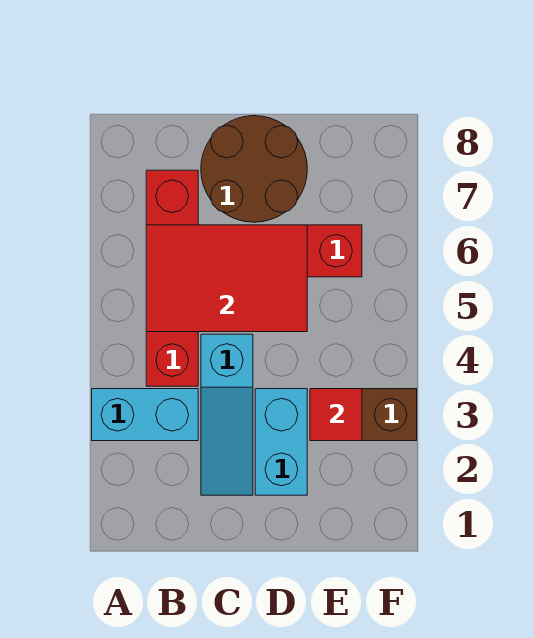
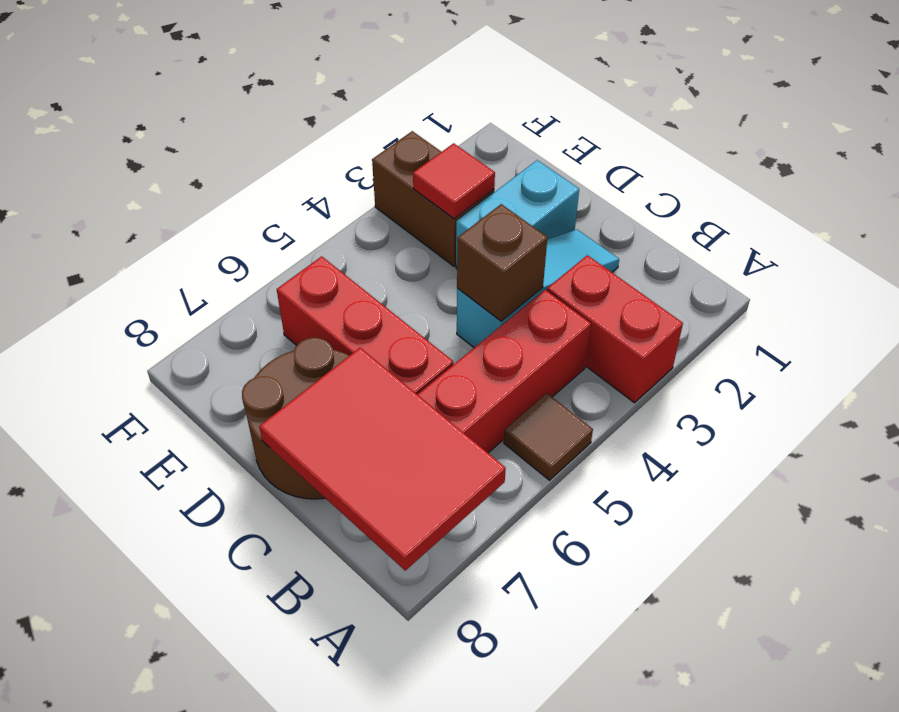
cyan 1x2 brick [92,389,198,441] -> red 1x2 brick [547,255,683,403]
none -> brown 1x1 tile [504,393,593,480]
red 2x3 tile [146,225,307,332] -> red 2x3 tile moved to [259,348,506,570]
none -> brown 1x1 brick [457,204,547,321]

